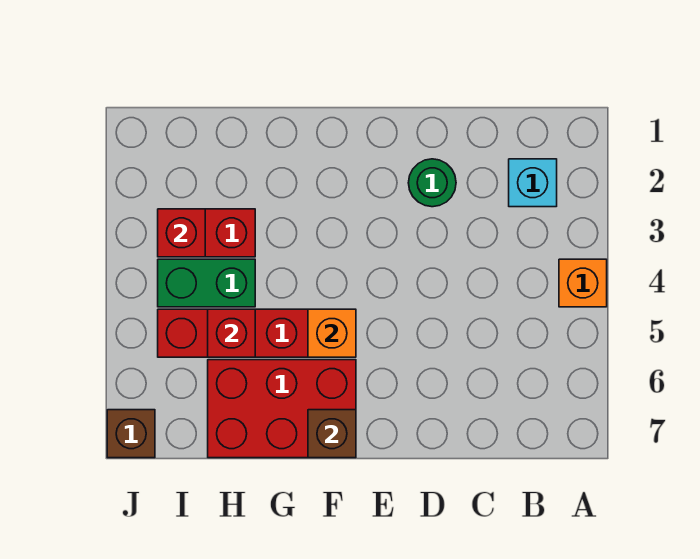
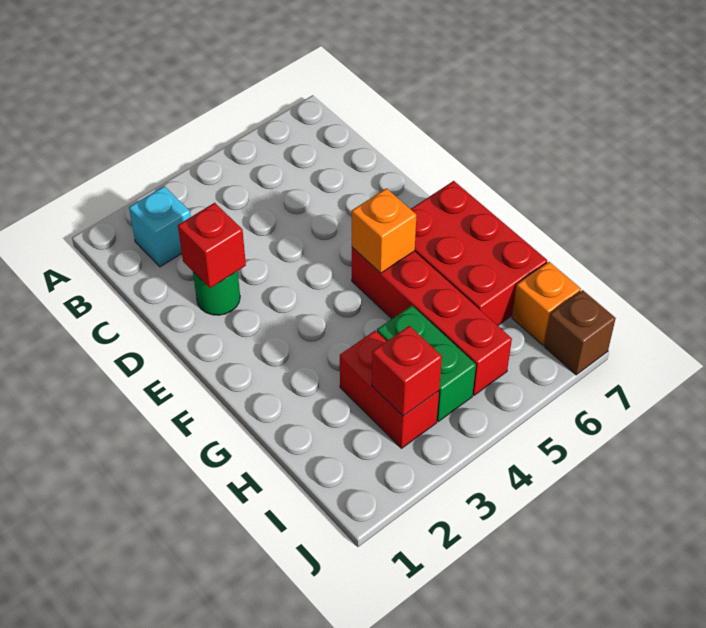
orange 1x1 brick [559,259,607,307] -> orange 1x1 brick moved to [512,262,581,345]
brown 1x1 brick [308,410,356,458] -> none
red 1x1 brick [208,309,255,357] -> red 1x1 brick moved to [178,203,246,288]

